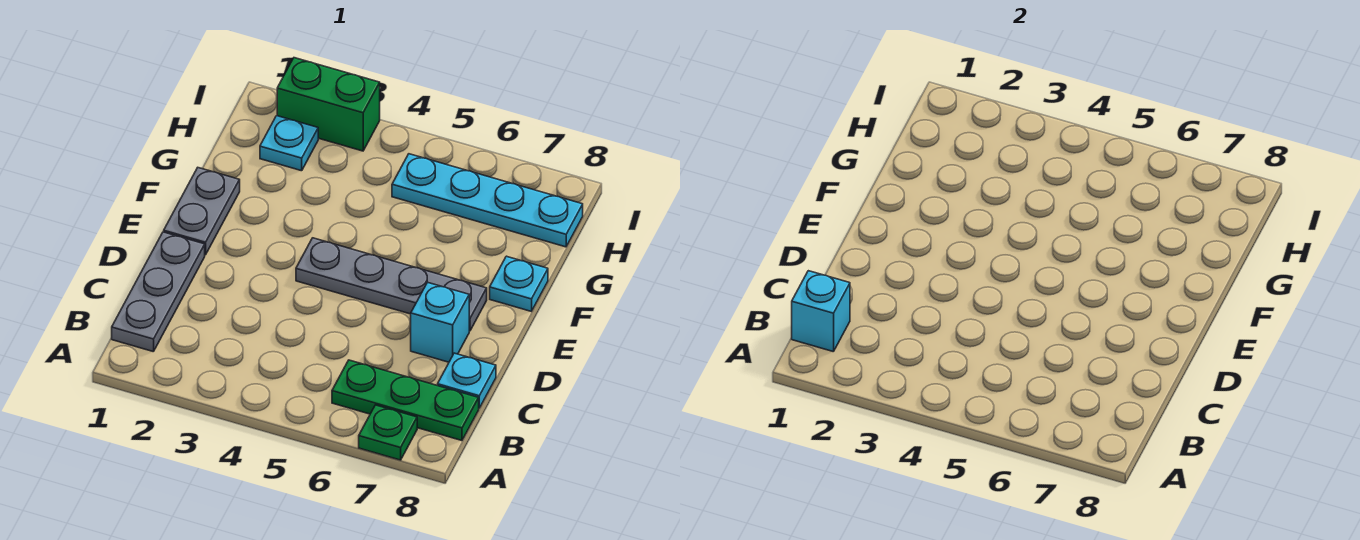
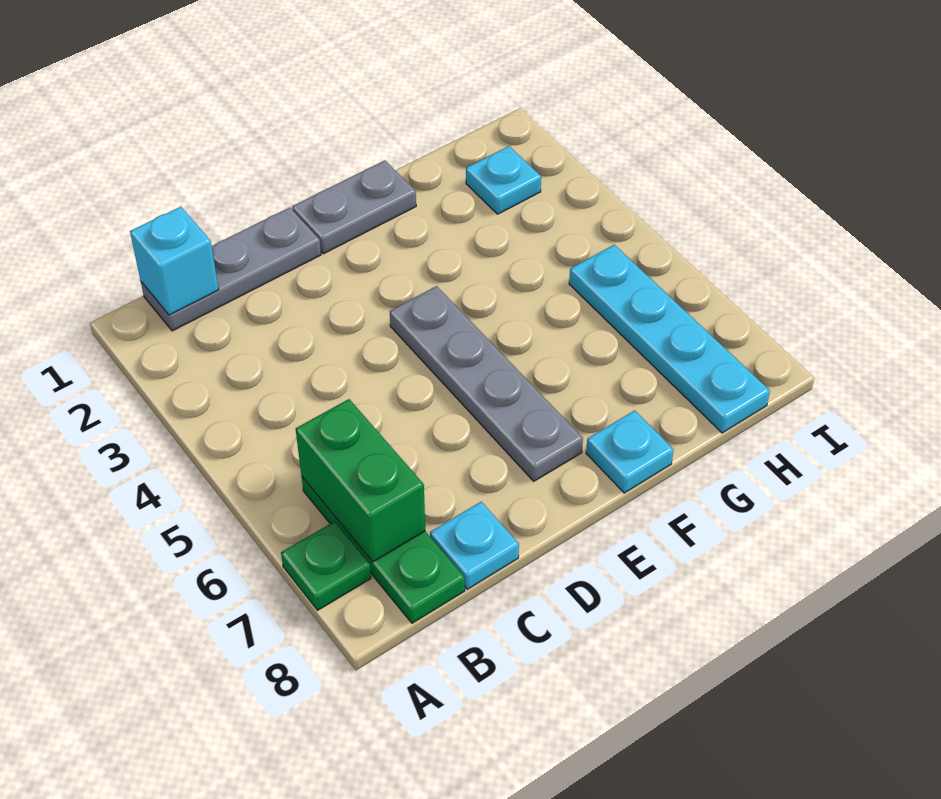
cyan 1x1 brick [411,282,469,362] -> none
green 1x2 brick [277,58,380,151] -> green 1x2 brick moved to [296,399,425,562]

